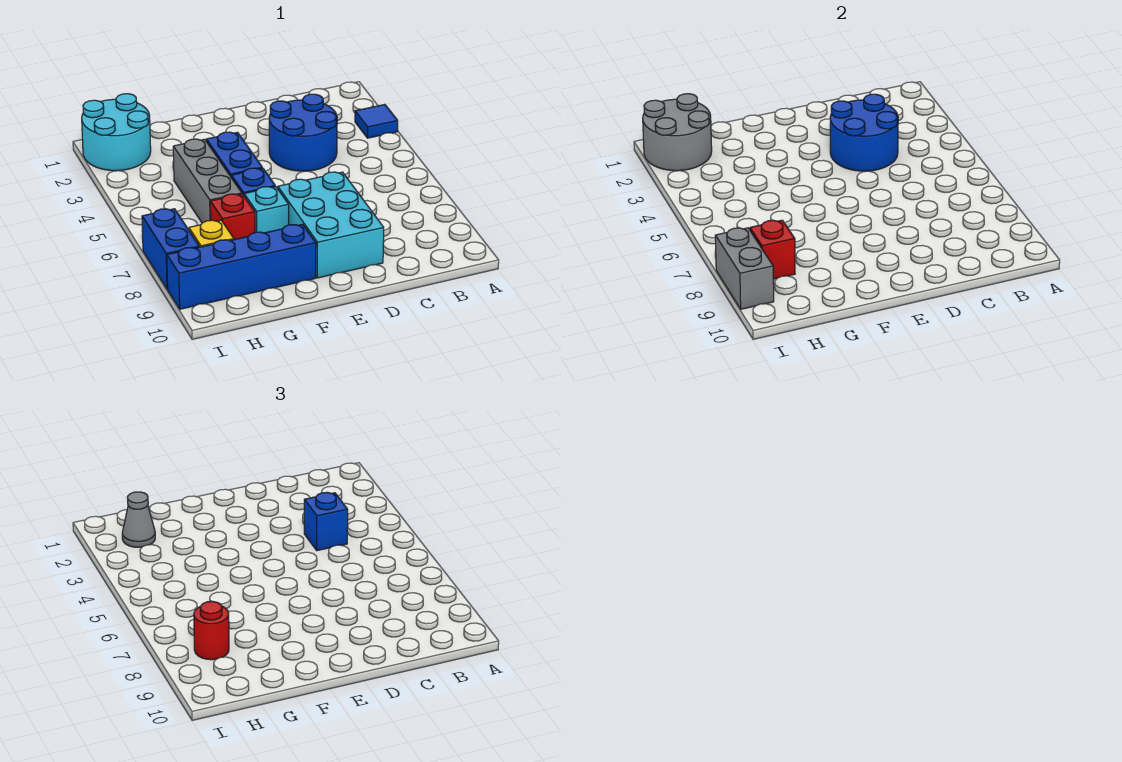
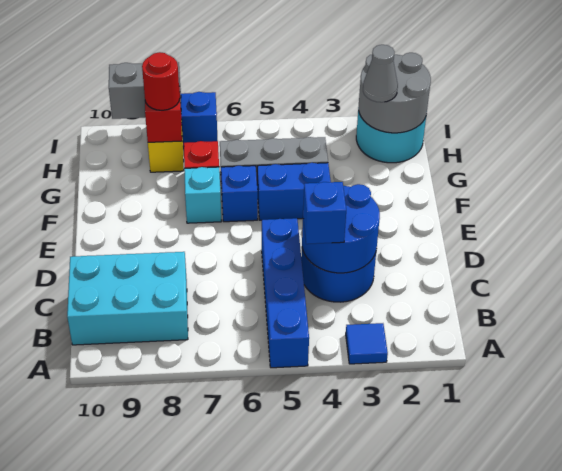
cyan 2x3 brick [278,172,384,278] -> cyan 2x3 brick moved to [67,252,188,345]
blue 1x4 brick [167,224,316,309] -> blue 1x4 brick moved to [262,218,309,368]

